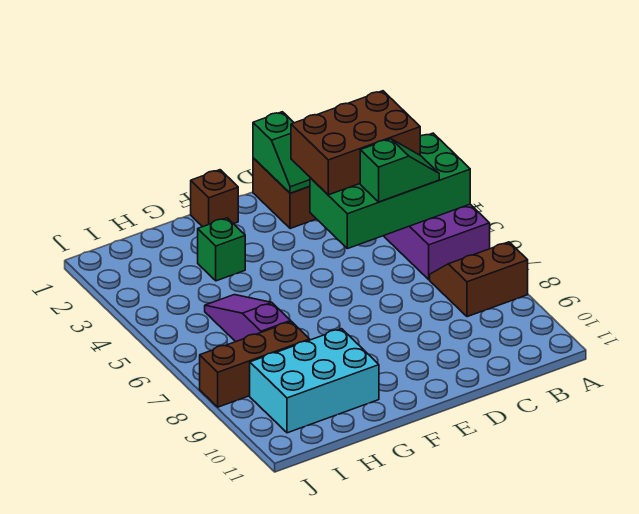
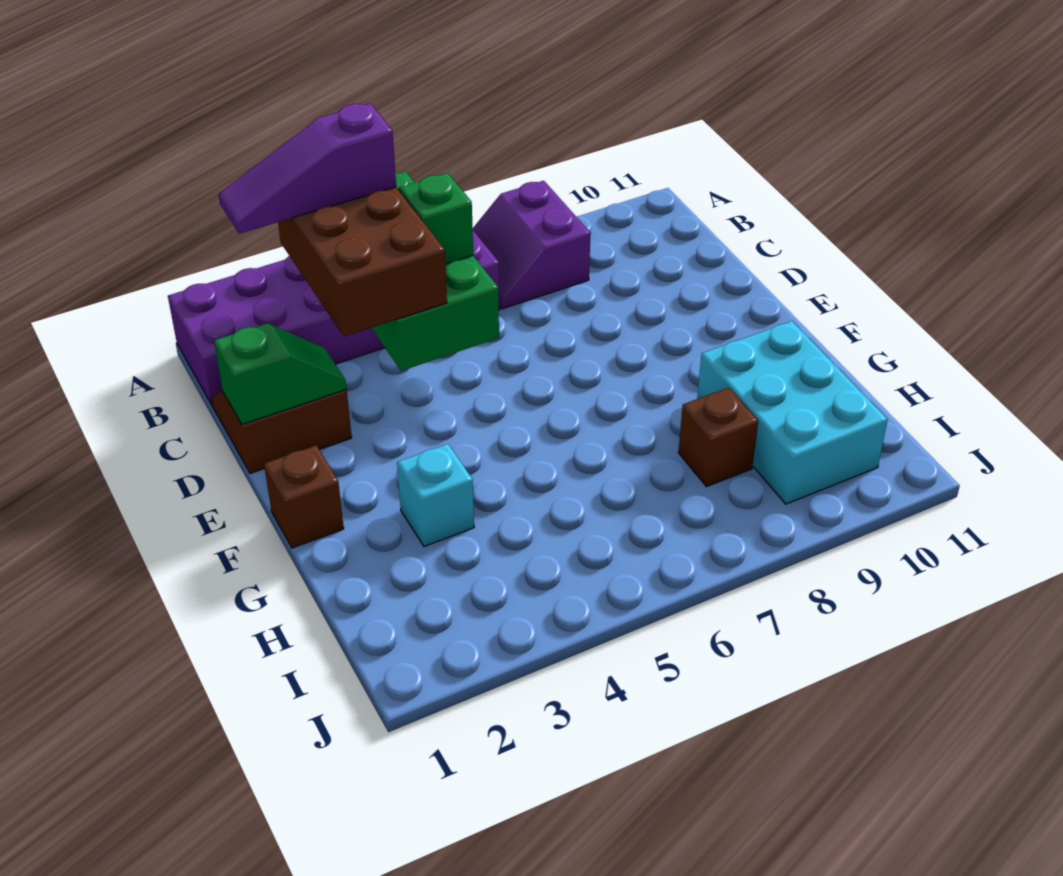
brown 2x2 slope [430,242,528,317] -> purple 2x2 slope [473,181,590,309]
green 1x1 brick [198,218,245,281] -> cyan 1x1 brick [397,444,474,547]
purple 1x3 slope [205,295,291,342] -> purple 1x3 slope moved to [219,103,396,234]
brown 1x3 brick [200,322,310,407] -> brown 1x1 brick [678,388,758,487]

